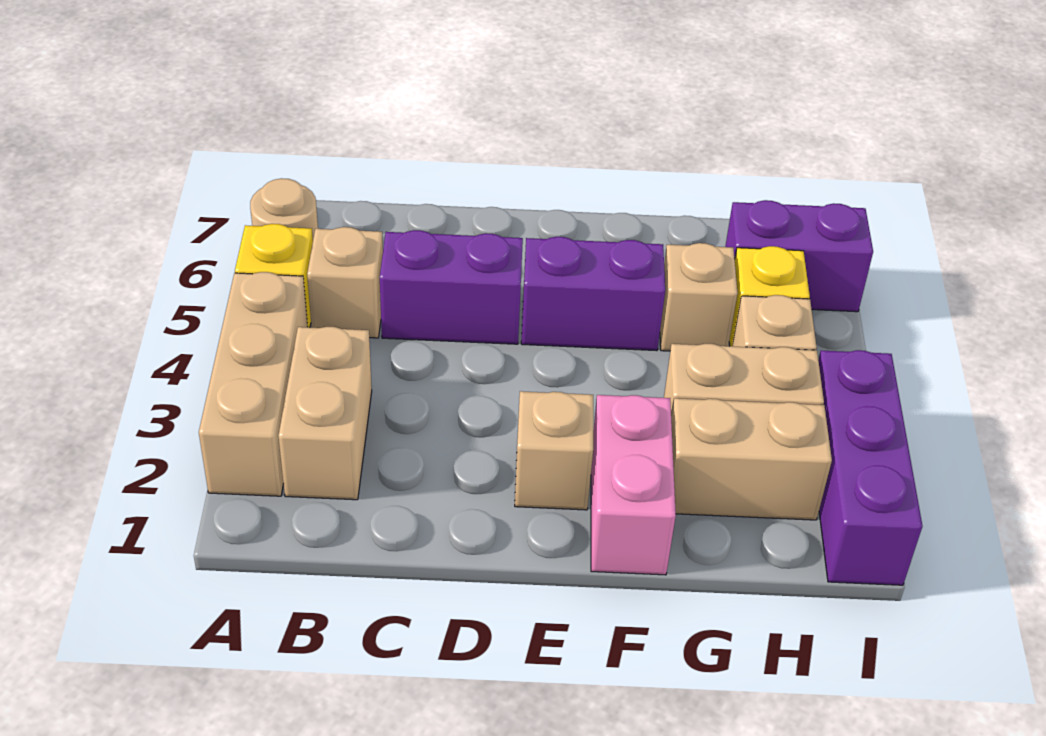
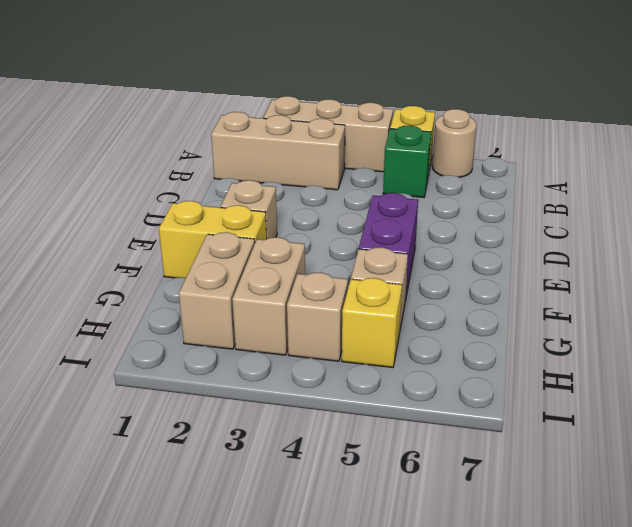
tan 1x2 brick [278,327,372,500] -> tan 1x3 brick [211,112,345,190]
tan 1x1 brick [307,227,383,338] -> green 1x1 brick [383,125,431,197]
purple 1x2 brick [380,230,523,344] -> none
pink 1x2 brick [591,395,676,575] -> yellow 1x2 brick [159,201,267,278]
purple 1x2 brick [725,200,873,312] -> none
purple 1x3 brick [818,350,922,585] -> none

